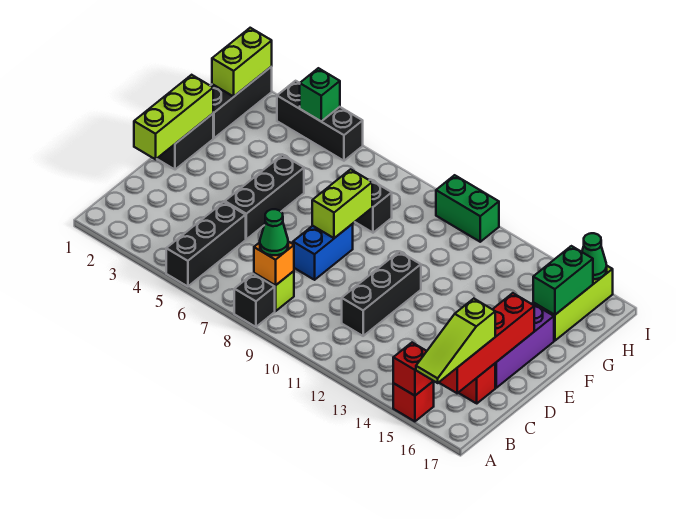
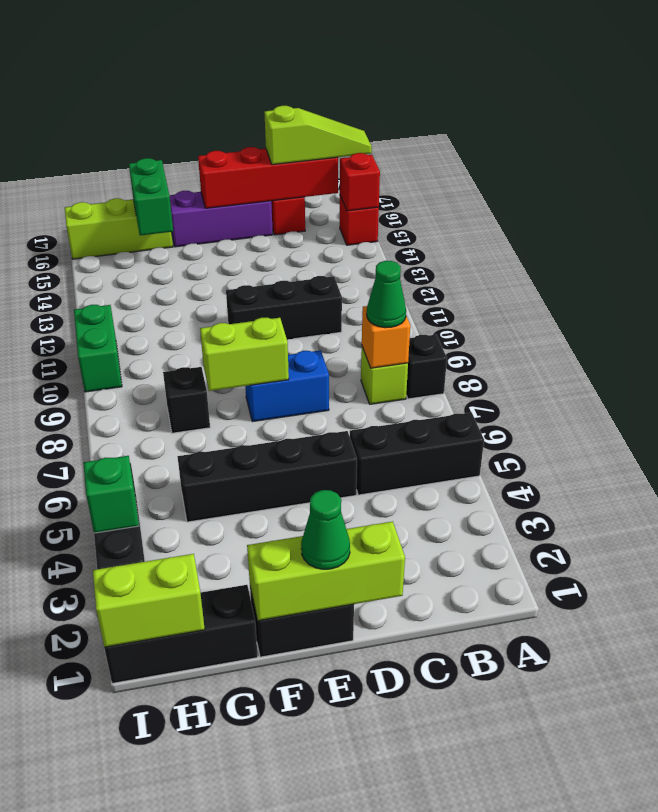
black 1x3 brick [225,155,304,239] -> black 1x4 brick [177,431,357,522]
green 1x2 brick [533,246,593,315] -> green 1x2 brick turned to [129,158,173,235]
green 1x1 cone [582,233,607,279] -> green 1x1 cone moved to [301,490,350,569]

